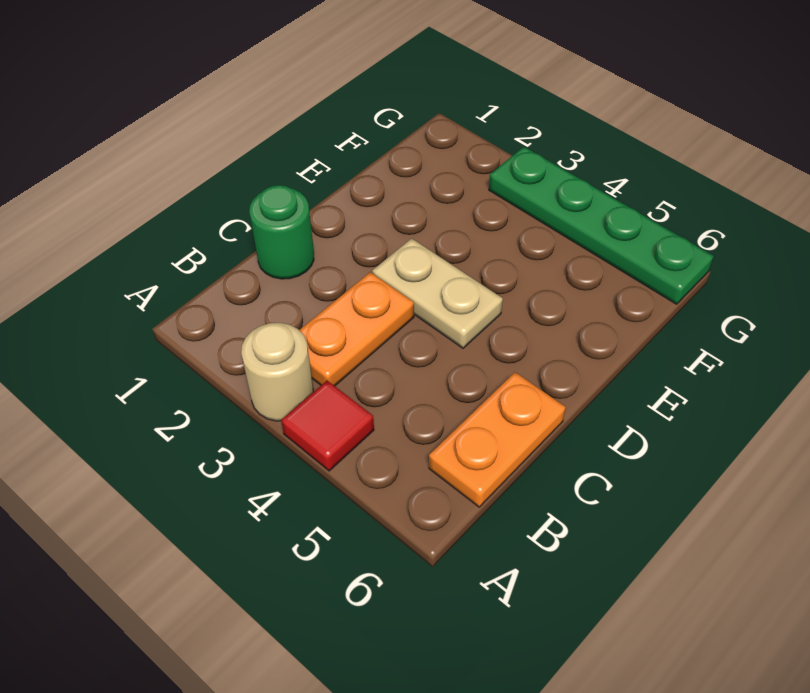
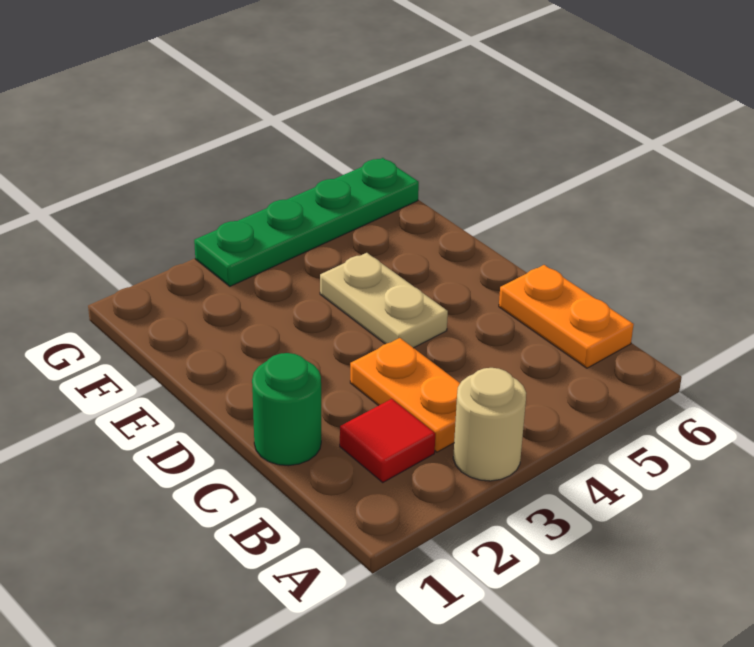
red 1x1 tile [281,381,374,471] -> red 1x1 tile moved to [340,399,435,482]
tan 1x2 plate [372,238,503,348] -> tan 1x2 plate turned to [320,253,448,348]

